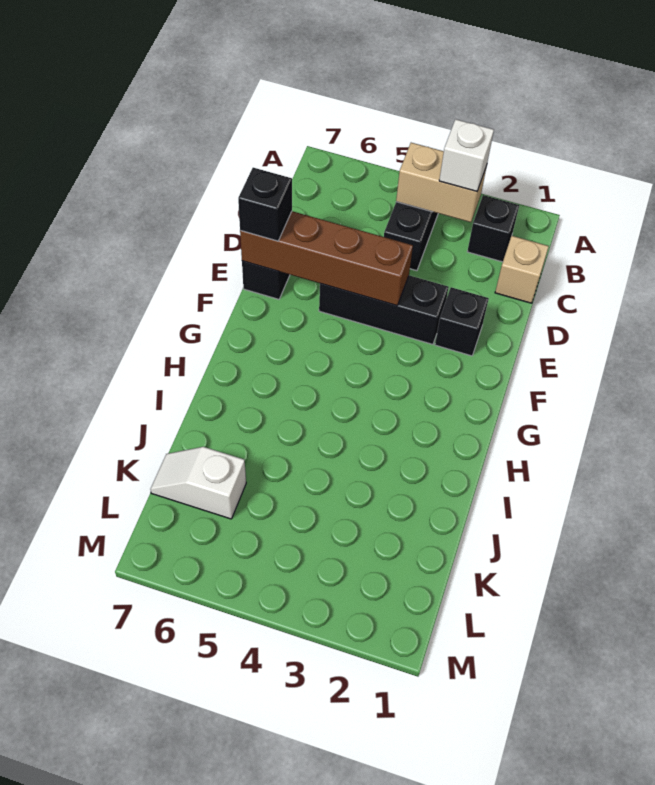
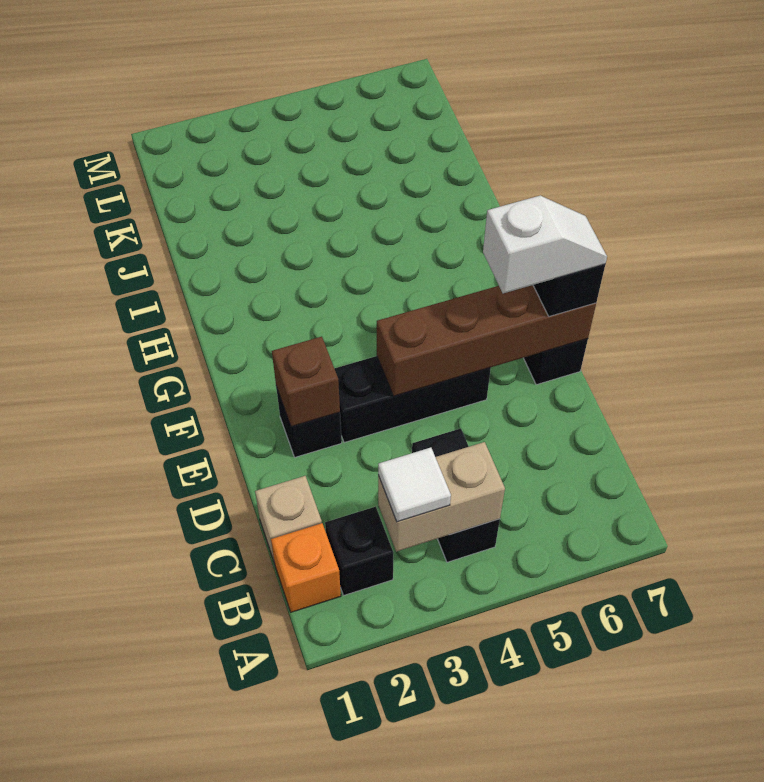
none -> orange 1x1 brick [271,523,341,612]
white 1x1 brick [439,119,494,191] -> white 1x1 tile [378,448,451,522]
none -> brown 1x1 brick [272,337,340,427]
white 1x2 slope [150,447,246,519] -> white 1x2 slope moved to [483,196,607,293]

